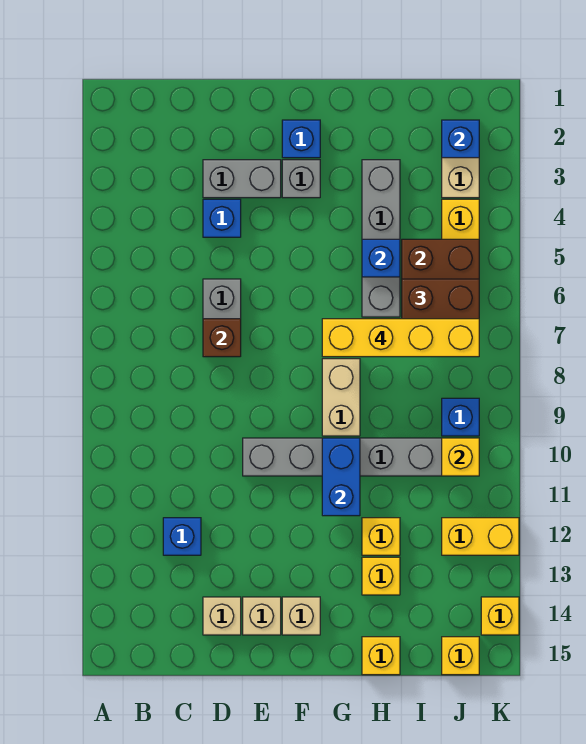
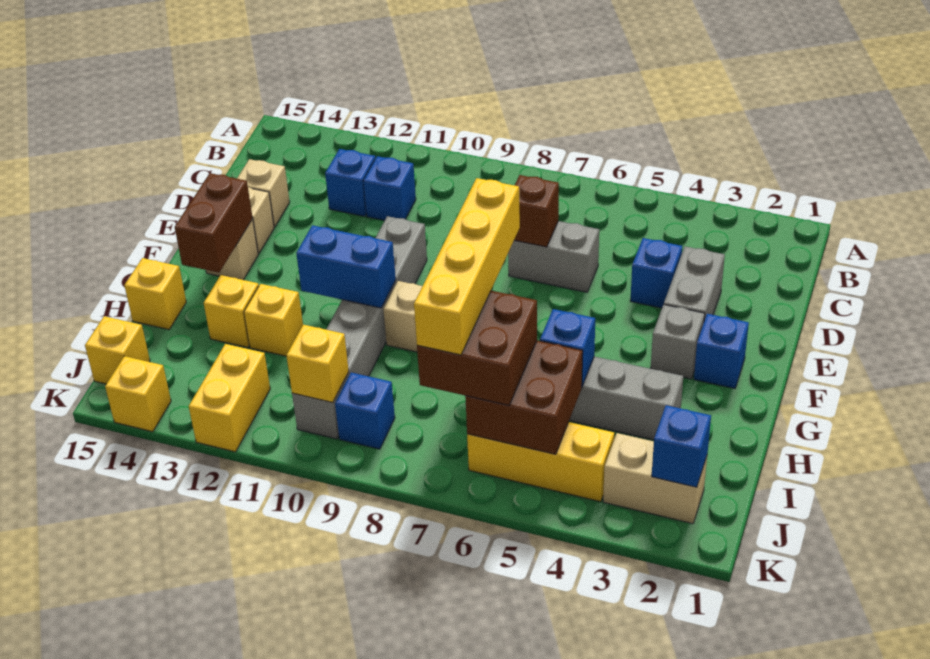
none -> blue 1x1 brick [363,156,416,221]
none -> brown 1x2 brick [175,173,253,273]

